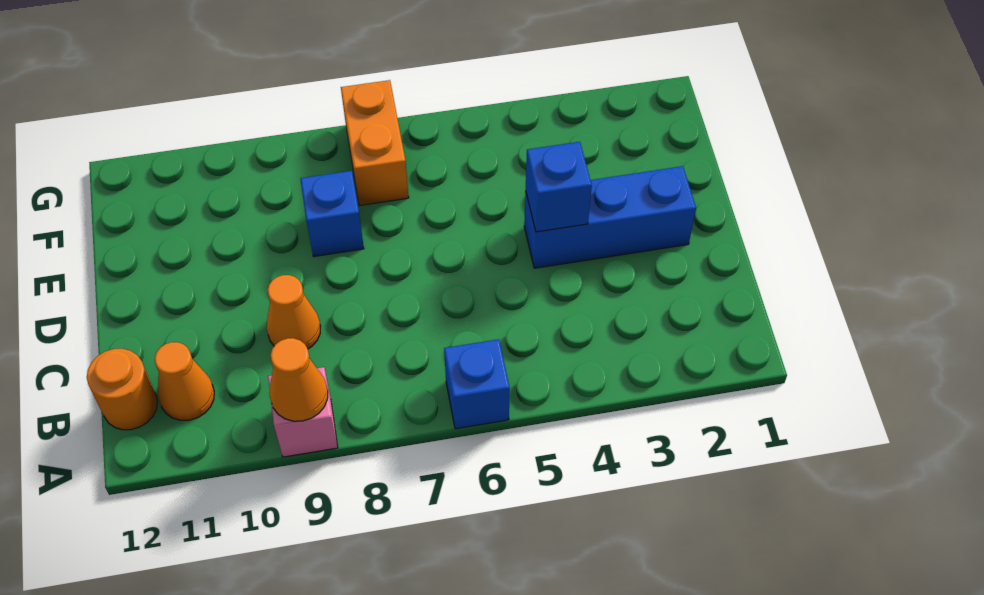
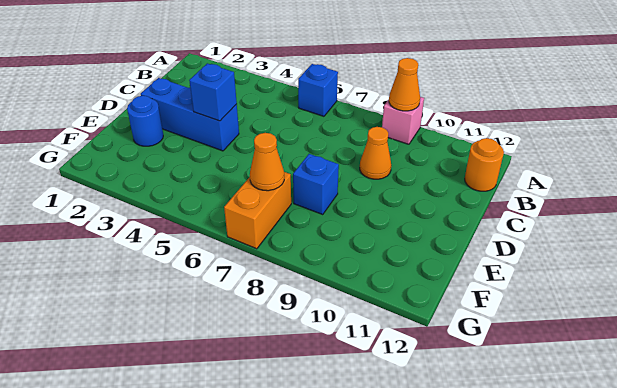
orange 1x1 cone [155,342,214,420] -> orange 1x1 cone moved to [250,133,284,191]
none -> blue 1x1 round brick [127,96,163,146]

